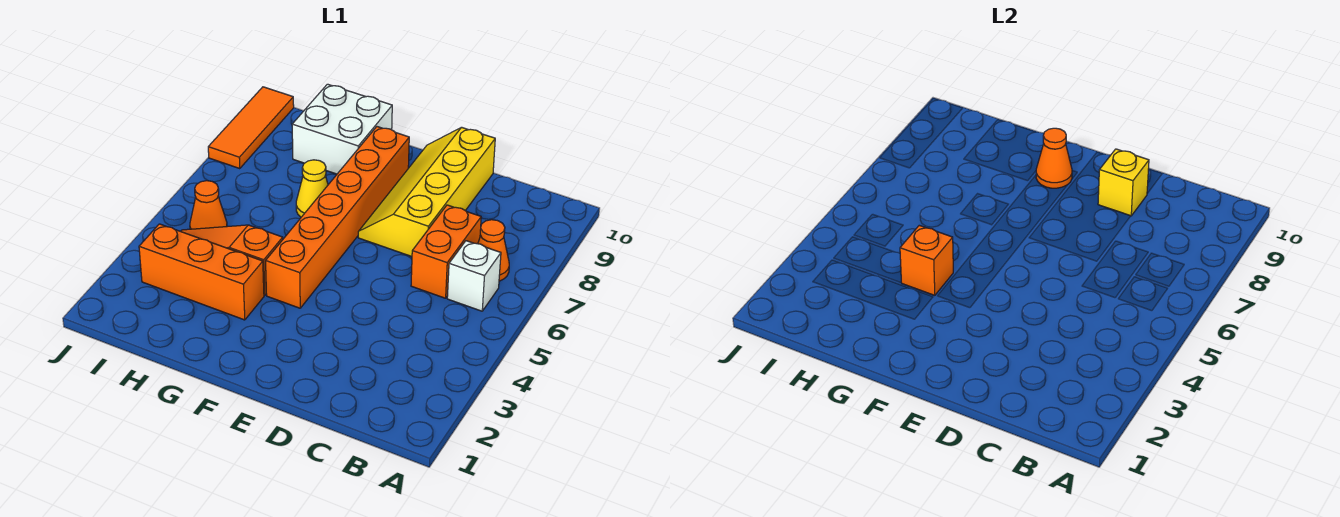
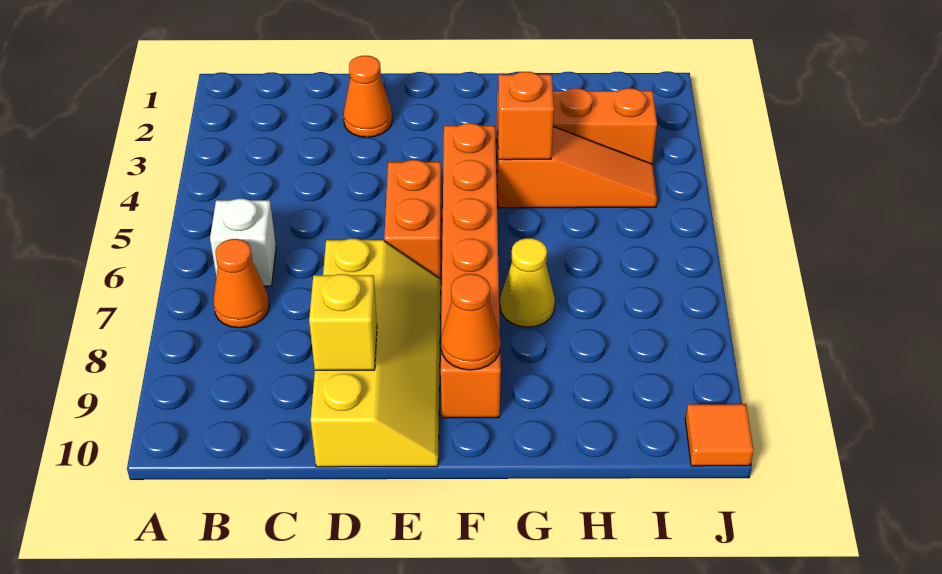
orange 1x2 brick [411,205,481,298] -> orange 1x2 brick moved to [384,160,442,282]
white 2x2 brick [292,84,392,174] -> none
orange 1x1 cone [190,181,227,229] -> orange 1x1 cone moved to [343,56,392,137]
orange 1x3 tile [208,87,294,169] -> orange 1x1 tile [685,404,754,466]

